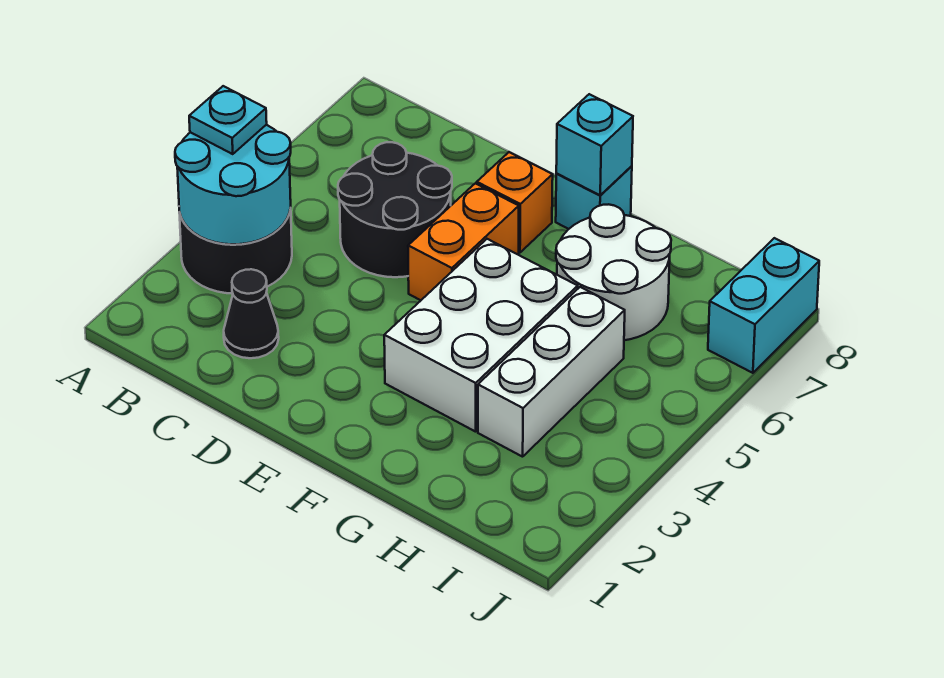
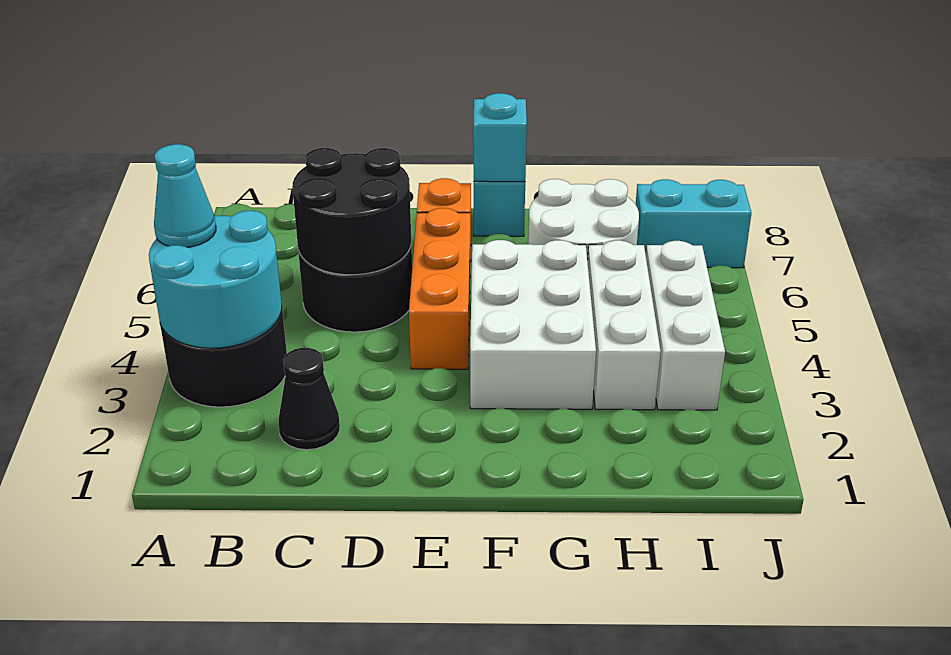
cyan 1x1 plate [189,86,267,154] -> cyan 1x1 cone [154,144,216,247]
none -> black 2x2 round brick [292,148,411,275]
orange 1x2 brick [408,183,519,300] -> orange 1x3 brick [409,208,470,369]
none -> white 1x3 brick [646,241,725,410]
cyan 1x2 brick [708,238,819,373] -> cyan 1x2 brick turned to [636,179,751,268]

